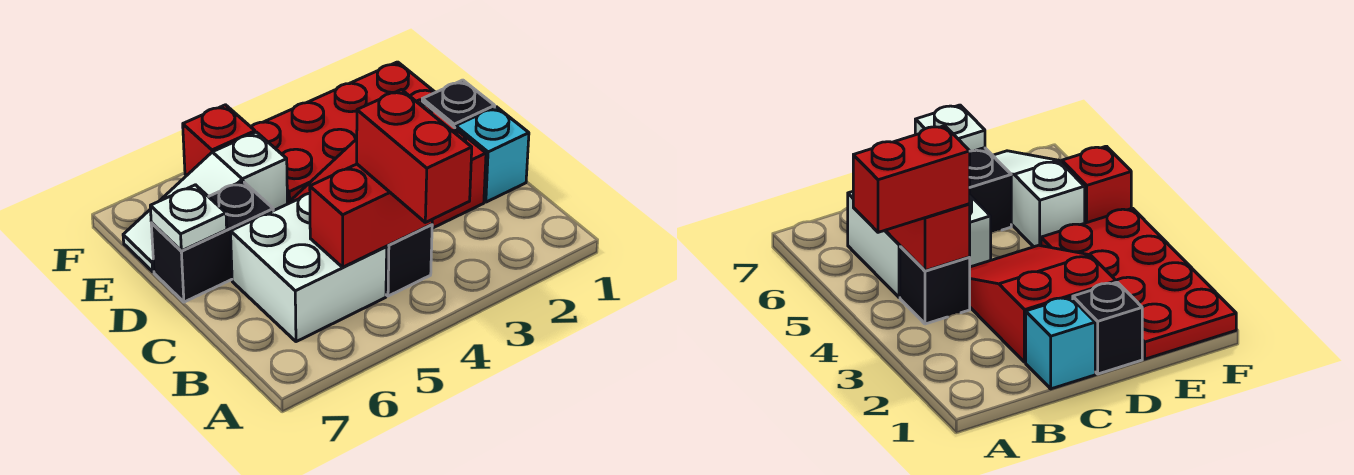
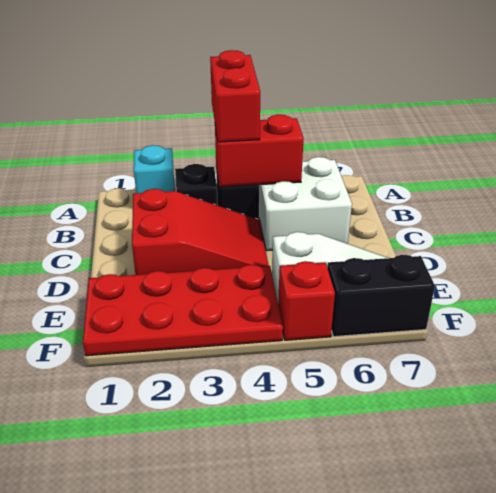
cyan 1x1 brick [456,107,529,202] -> cyan 1x1 brick moved to [134,145,175,193]
black 1x1 brick [422,80,495,128] -> black 1x1 brick moved to [175,164,218,205]
black 1x2 brick [151,181,273,302] -> black 1x2 brick moved to [328,255,435,337]
white 1x1 plate [150,185,227,251] -> none

